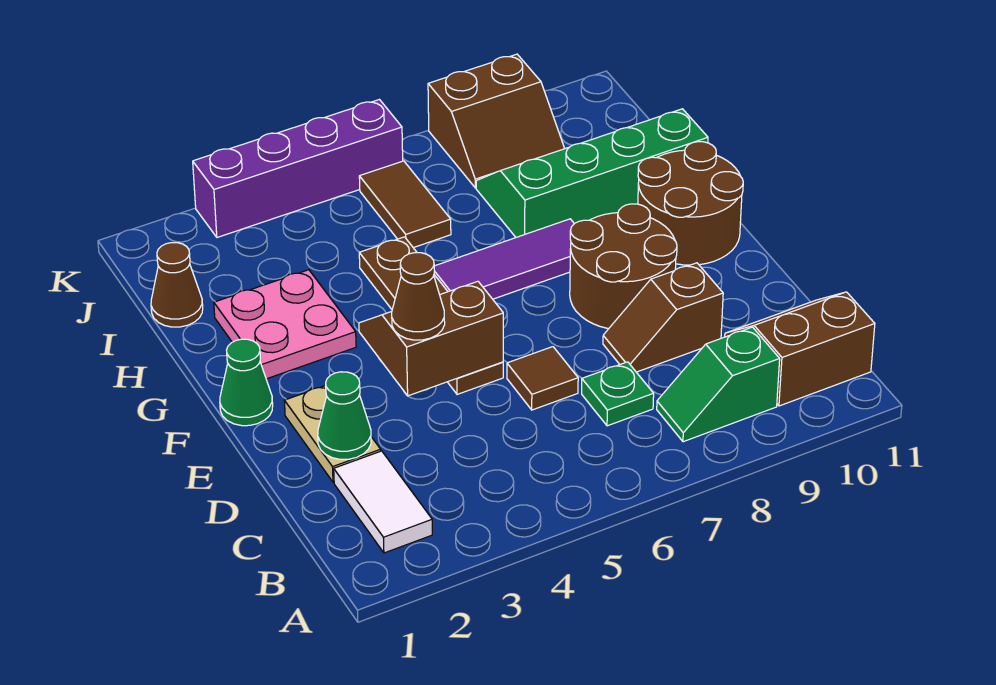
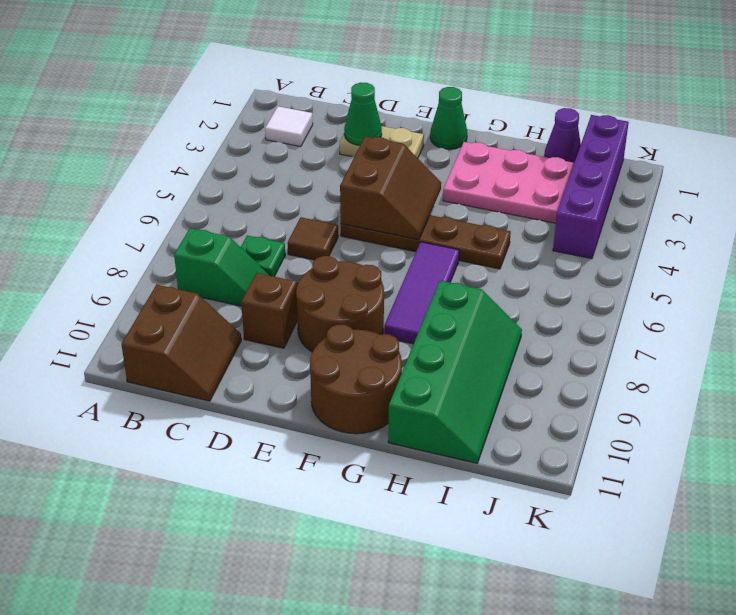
white 1x2 tile [334,451,432,553] -> white 1x1 tile [265,106,313,147]
green 1x2 slope [657,327,780,442] -> green 1x2 slope turned to [174,228,270,306]
brown 1x1 cone [392,253,445,340] -> none
pink 2x2 plate [214,270,356,379] -> pink 2x3 plate [443,142,574,223]
brown 1x1 cone [151,243,203,327] -> purple 1x1 cone [544,108,581,163]
brown 1x2 tile [359,161,451,248] -> none
brown 2x2 slope [428,54,565,188] -> none
purple 1x4 brick [193,100,403,237] -> purple 1x4 brick moved to [553,115,629,259]

